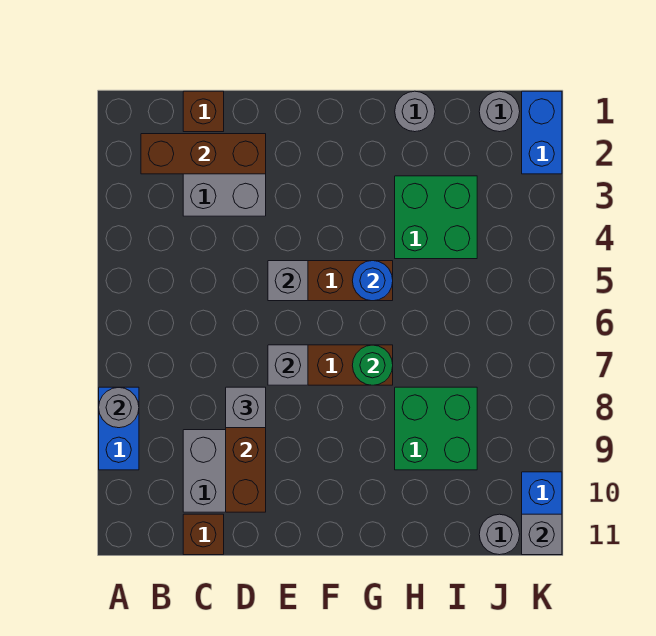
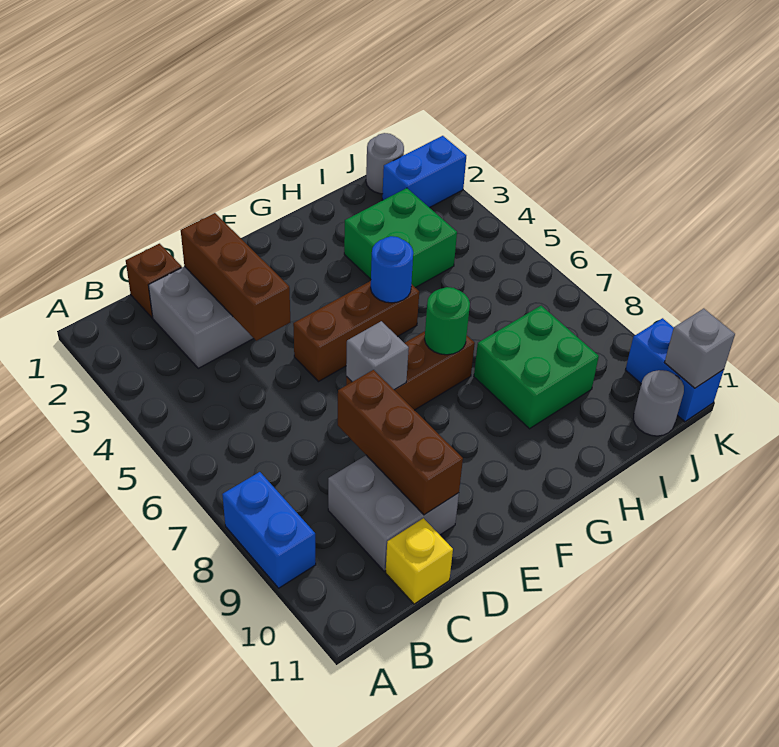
grey 1x1 round brick [99,387,139,428] -> none
brown 1x3 brick [141,134,266,174] -> brown 1x3 brick turned to [181,213,290,341]
brown 1x1 brick [183,514,224,555] -> yellow 1x1 brick [386,518,453,604]
grey 1x1 brick [226,387,266,428] -> none
grey 1x1 brick [268,261,308,301] -> none
grey 1x1 round brick [395,91,435,132] -> none
blue 1x2 brick [522,91,562,174] -> blue 1x2 brick turned to [382,136,466,208]

